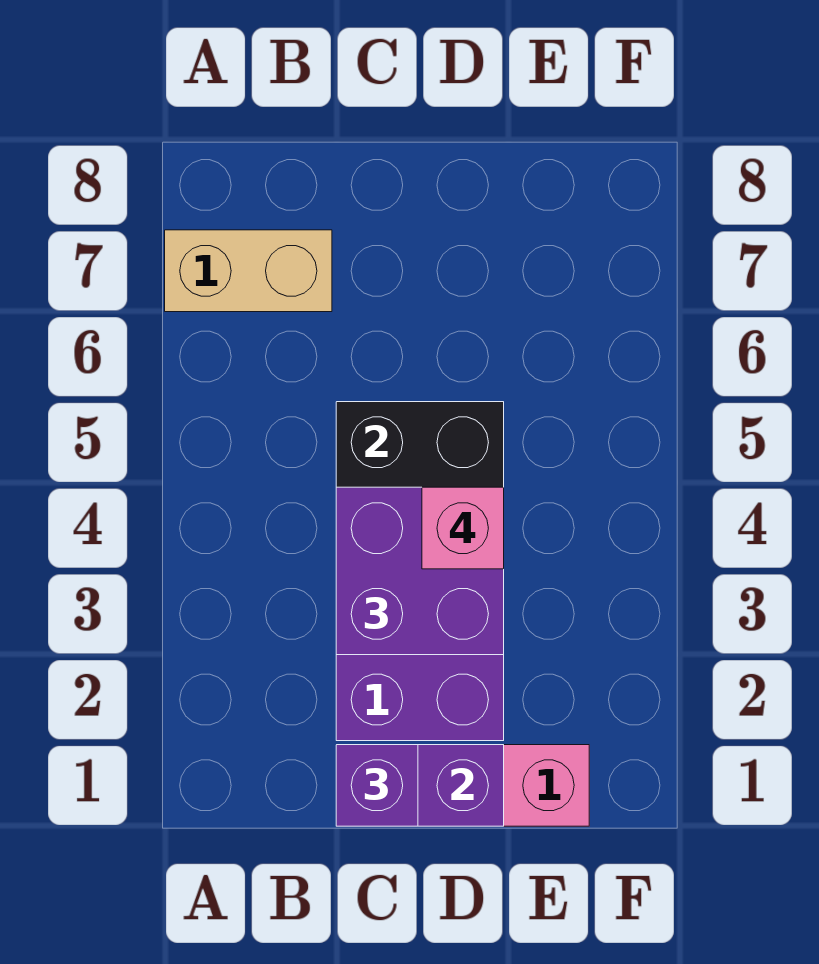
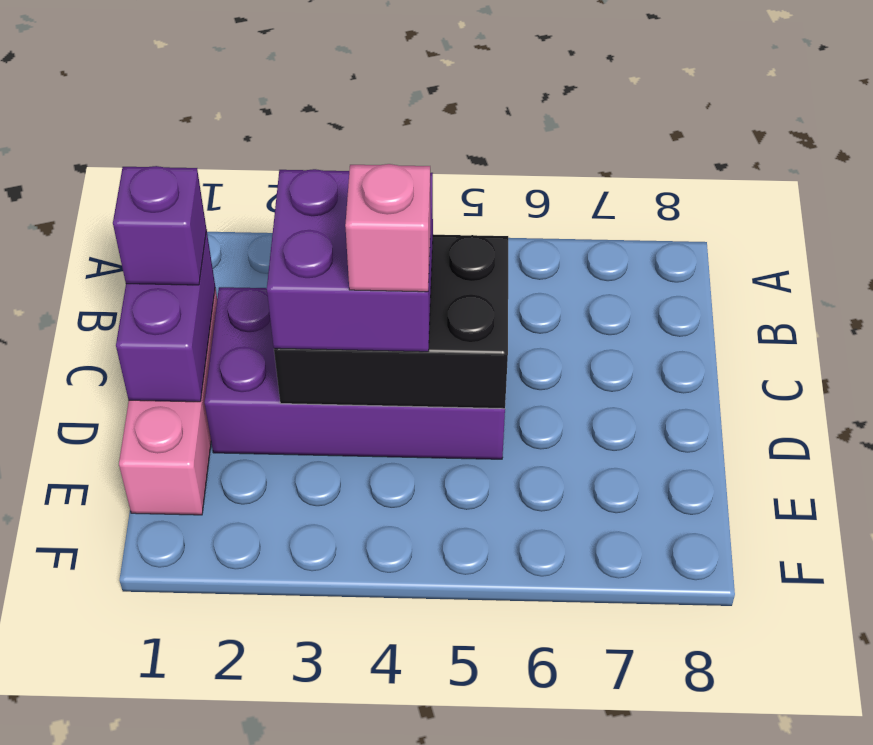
tan 1x2 brick [165,230,332,312] -> none

